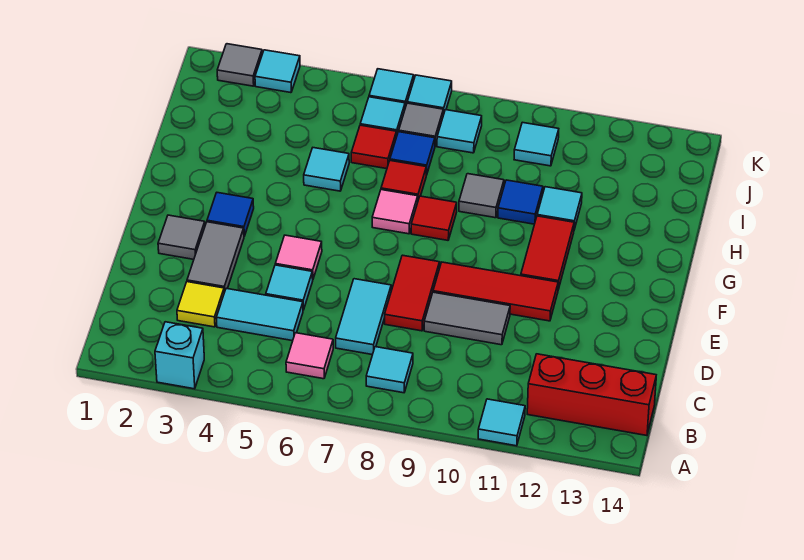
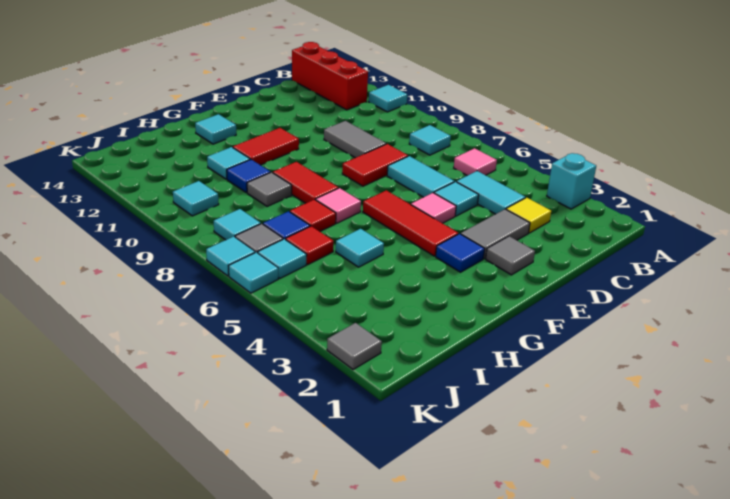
cyan 1x2 tile [336,279,391,355] -> cyan 1x2 tile turned to [387,156,454,197]
red 1x3 tile [433,262,558,321] -> red 1x3 tile moved to [363,190,458,256]
red 1x1 tile [411,196,457,240] -> red 1x2 tile [273,162,338,203]
cyan 1x1 tile [255,50,300,93] -> cyan 1x1 tile moved to [195,114,236,144]

